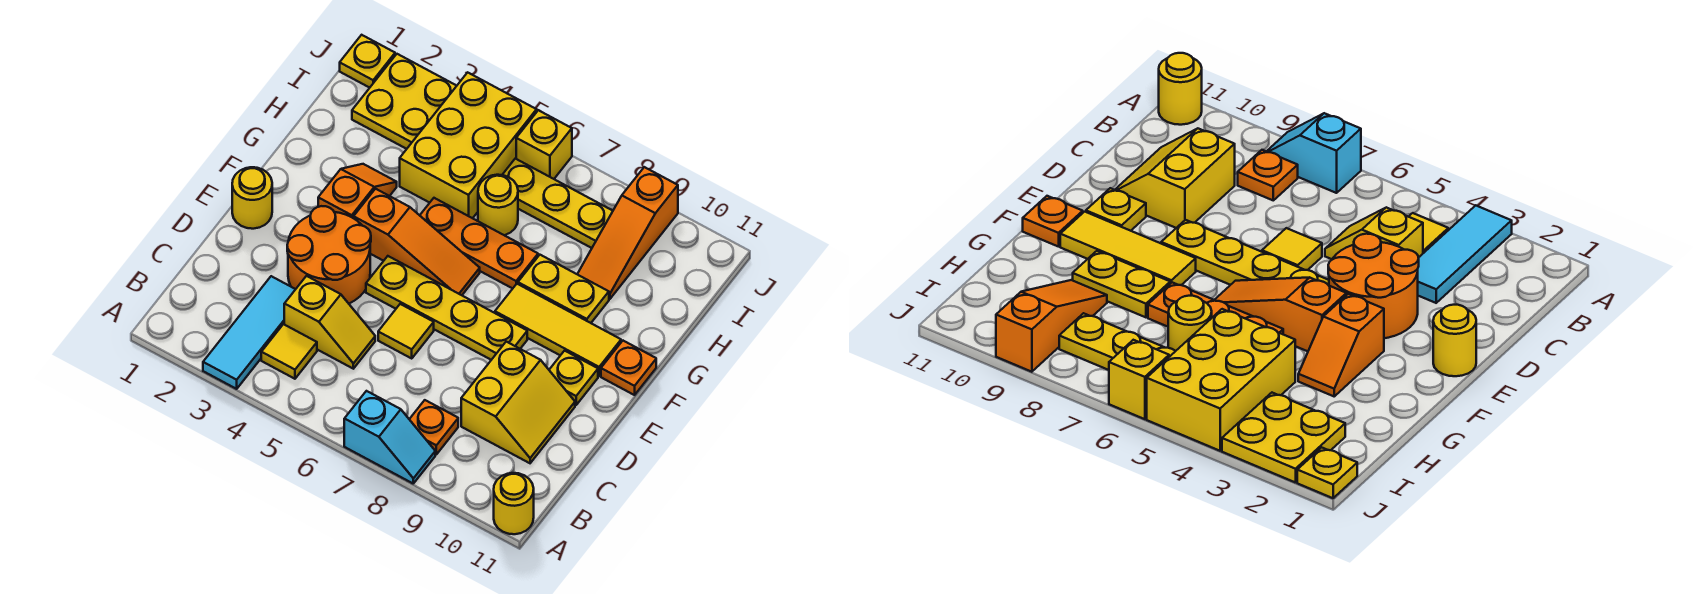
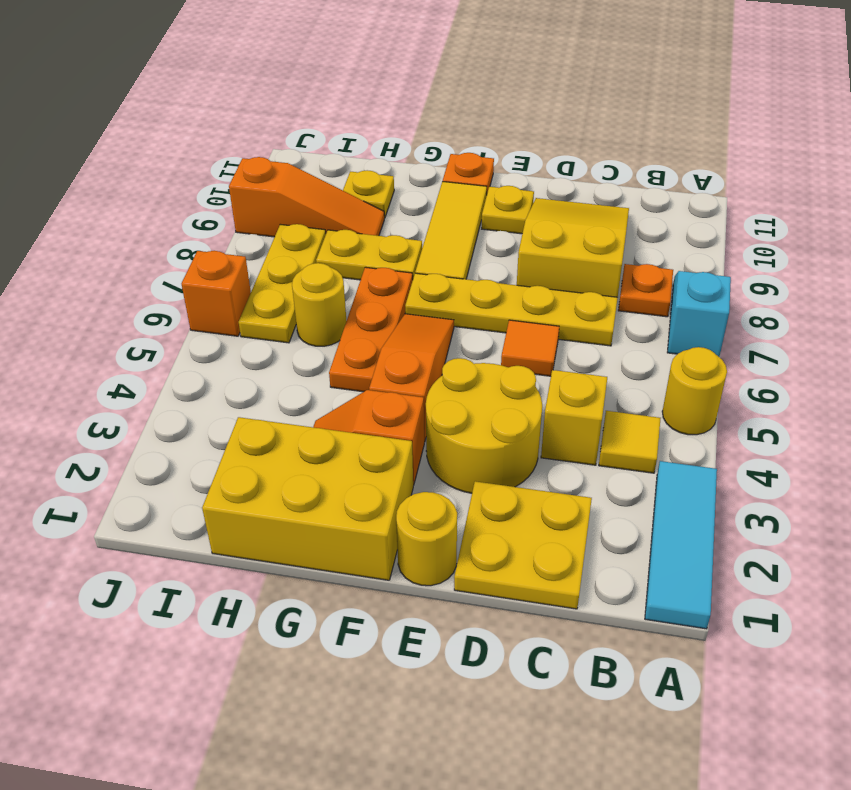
cyan 1x3 tile [203,276,296,389] -> cyan 1x3 tile turned to [645,461,717,629]
yellow 1x1 round brick [494,473,534,534] -> yellow 1x1 round brick moved to [662,347,727,435]
yellow 2x2 slope [461,342,575,463] -> yellow 2x3 slope [517,198,629,297]
orange 2x2 round brick [287,206,371,303] -> yellow 2x2 round brick [426,358,542,493]
yellow 1x1 tile [378,304,434,358] -> orange 1x1 tile [501,320,559,376]
yellow 1x4 plate [366,256,527,360] -> yellow 1x4 plate turned to [405,273,618,346]
yellow 1x2 plate [518,255,609,323] -> yellow 1x2 plate turned to [316,230,422,280]
yellow 2x3 brick [400,72,537,218] -> yellow 2x3 brick moved to [202,417,413,580]
yellow 2x2 plate [352,54,456,149] -> yellow 2x2 plate moved to [454,481,592,609]
yellow 1x1 plate [340,35,395,88] -> yellow 1x1 plate moved to [343,170,394,218]
yellow 1x1 brick [516,110,572,179] -> orange 1x1 brick [182,251,251,336]

